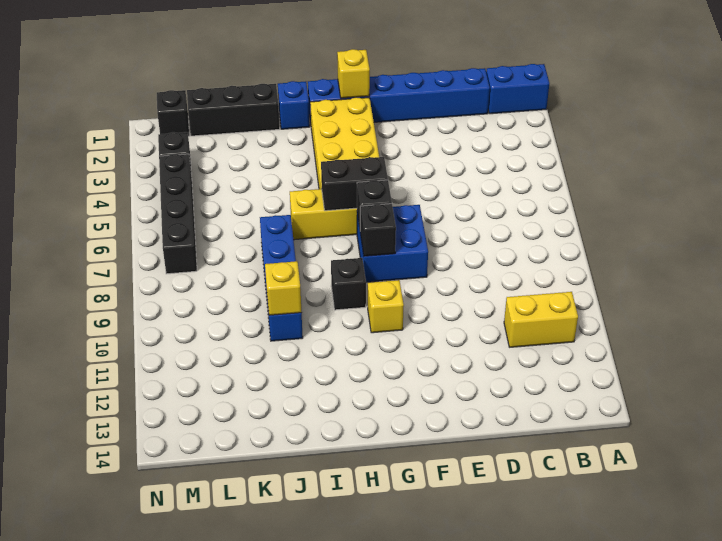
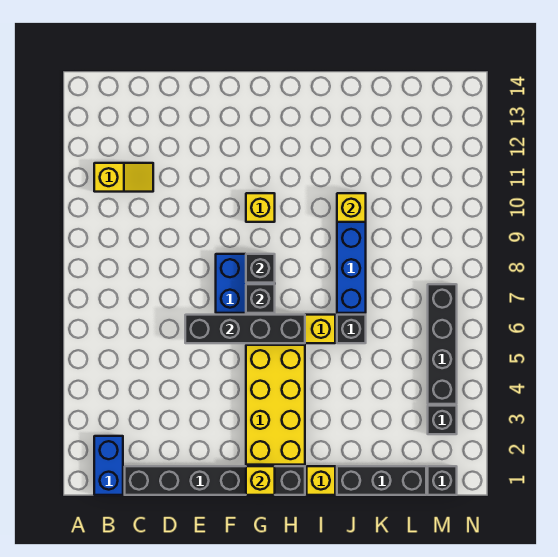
blue 1x2 brick [486,64,549,114] -> blue 1x2 brick turned to [94,436,123,495]
yellow 1x2 brick [504,292,578,347] -> yellow 1x2 slope [94,163,153,192]
blue 1x6 brick [308,68,490,123] -> black 1x6 brick [125,466,305,495]
black 1x2 brick [321,157,388,211] -> black 1x4 brick [185,315,305,343]
black 1x1 brick [331,258,366,310] -> black 1x1 brick moved to [337,315,366,343]
blue 1x1 brick [278,81,310,129] -> yellow 1x1 brick [307,466,335,495]

